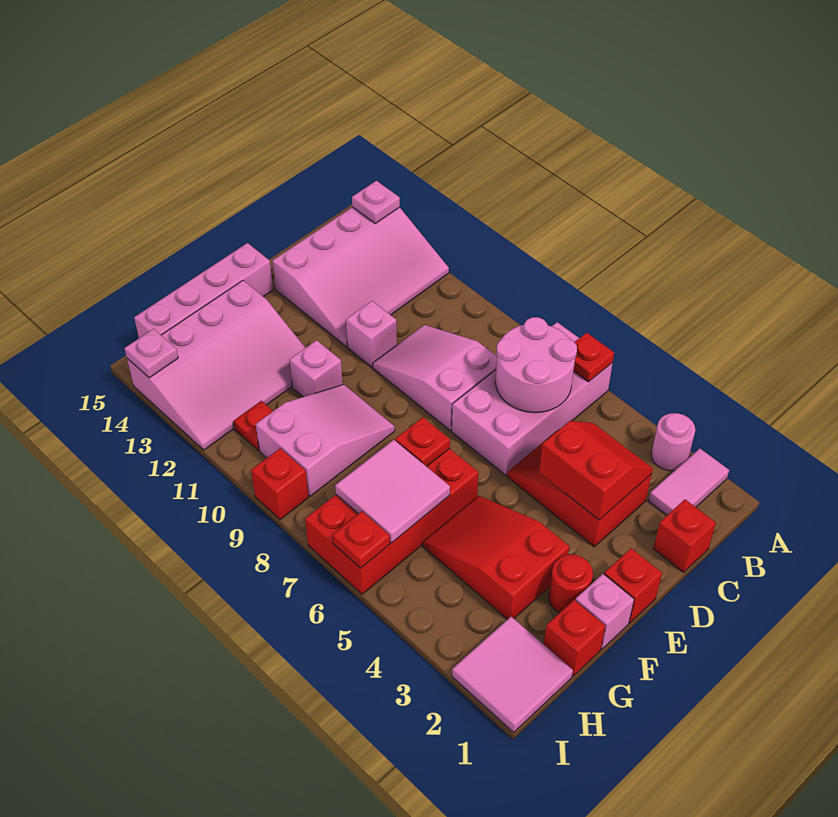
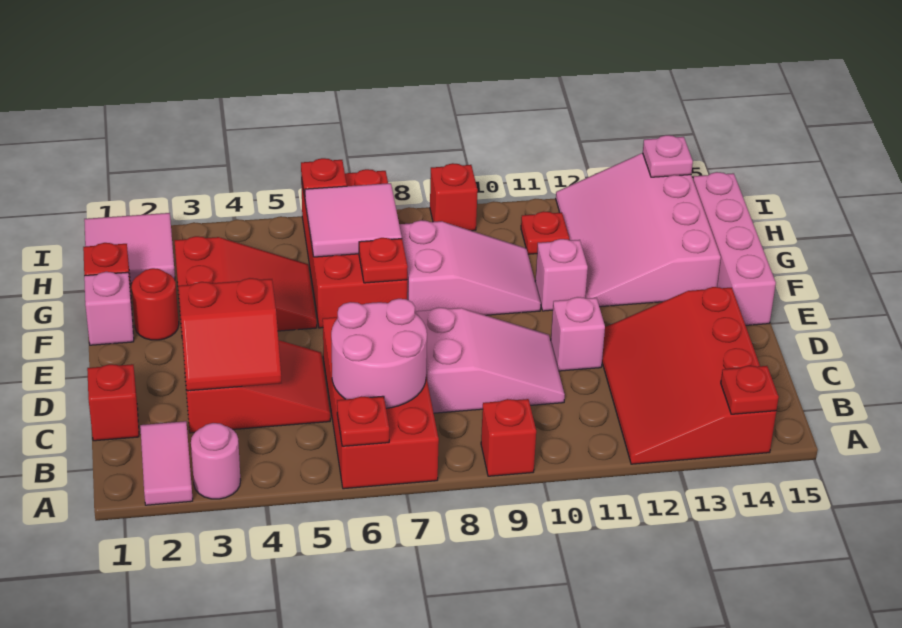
pink 2x4 brick [452,322,613,475] -> red 2x4 brick [323,317,439,489]
pink 3x4 slope [272,207,449,347] -> red 3x4 slope [602,287,776,464]
pink 1x1 plate [352,181,400,223] -> red 1x1 plate [721,366,779,414]
red 1x1 brick [604,548,662,623] -> red 1x1 brick moved to [481,399,536,476]
pink 2x3 slope [256,384,395,496] -> pink 2x3 slope turned to [399,220,541,315]

